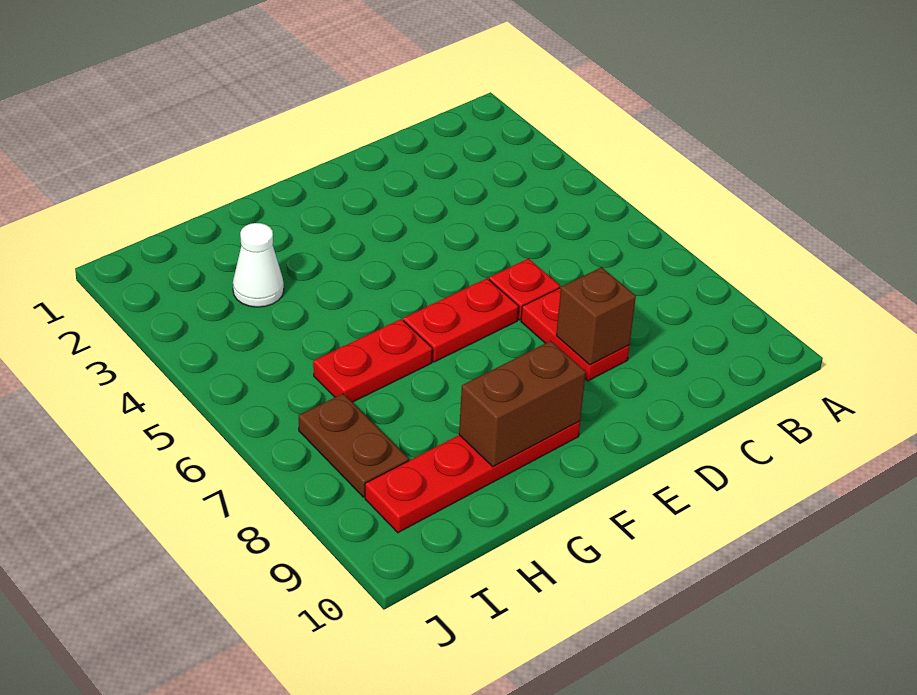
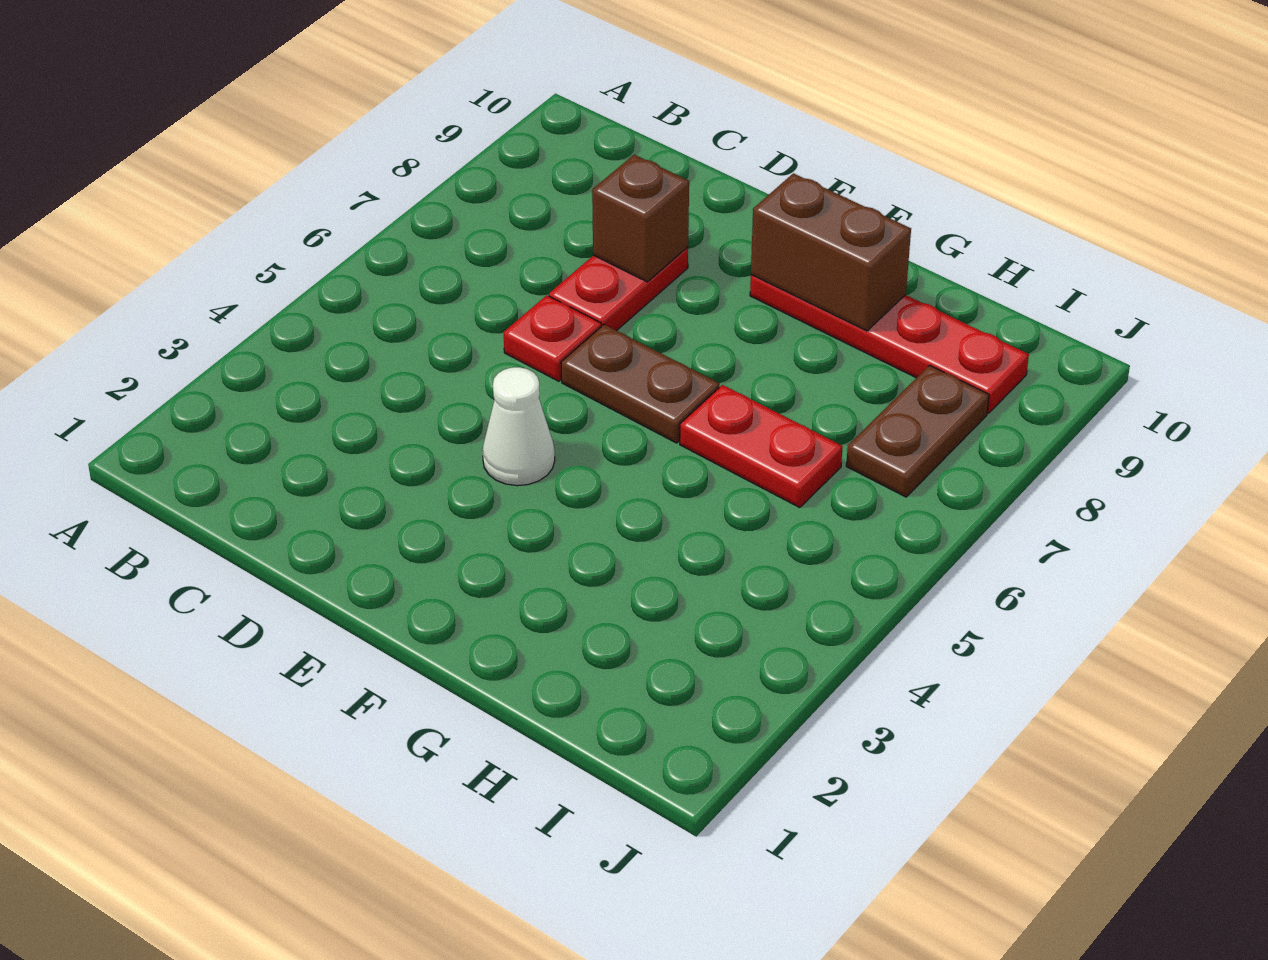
red 1x2 plate [403,278,519,362] -> brown 1x2 plate [561,325,719,443]
white 1x1 cone [233,223,284,307] -> white 1x1 cone moved to [482,367,555,486]

